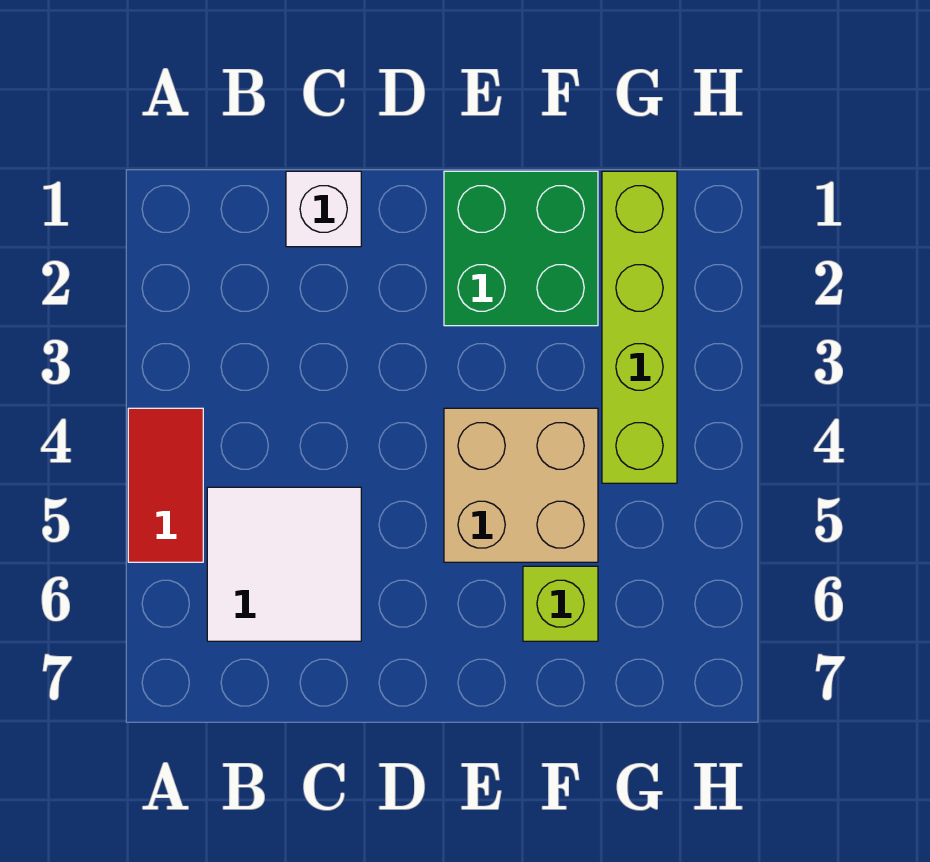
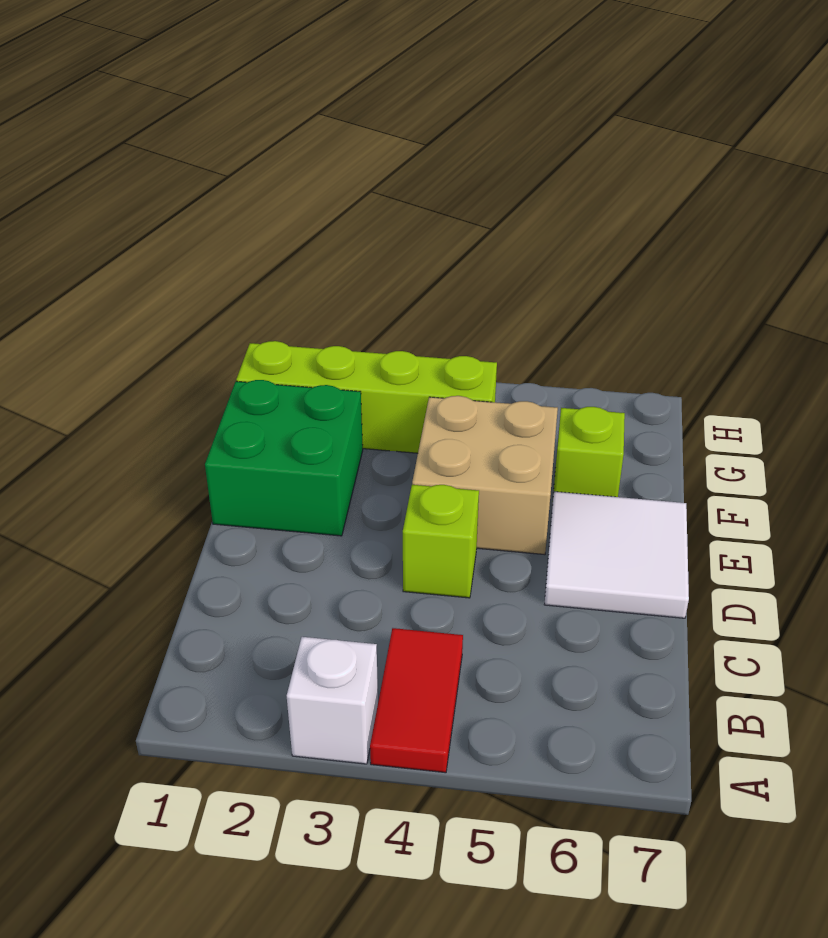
red 1x2 tile [128,408,203,562] -> red 1x2 tile turned to [370,628,463,773]
white 2x2 tile [207,487,361,641] -> white 2x2 tile moved to [544,492,689,618]
white 1x1 brick [286,171,361,247] -> white 1x1 brick moved to [287,637,378,764]
none -> lime 1x1 brick [403,485,479,598]

